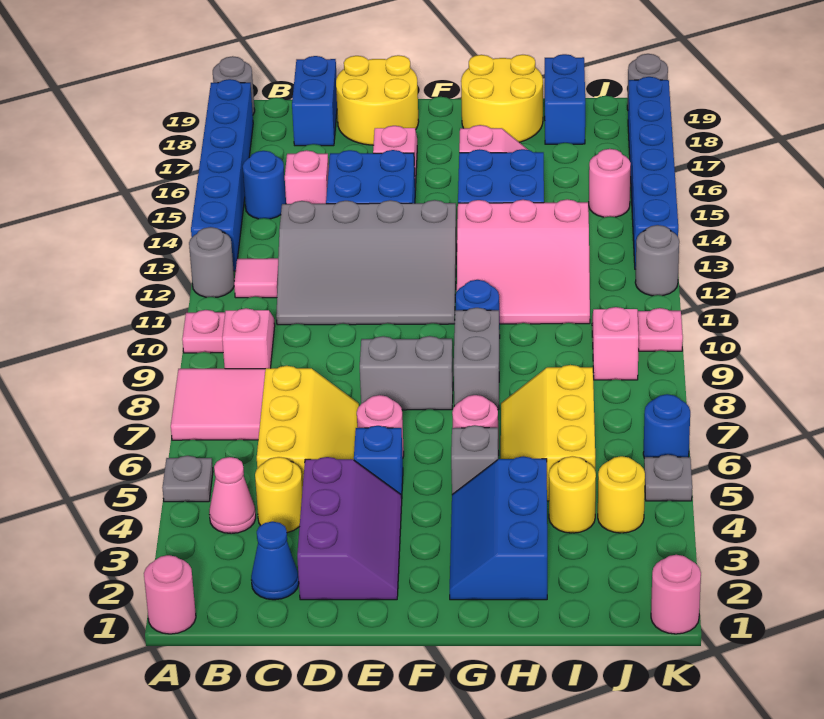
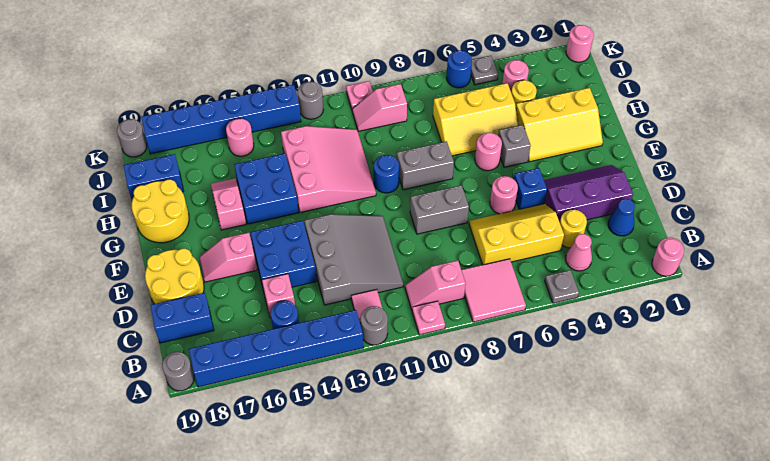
grey 3x4 slope [276,200,457,325] -> grey 3x3 slope [304,214,403,305]
grey 1x2 brick [360,336,453,410] -> grey 1x2 brick turned to [410,185,469,234]
blue 2x3 slope [450,456,547,600] -> yellow 2x3 slope [516,88,603,162]
yellow 1x1 round brick [598,456,645,533] -> pink 1x1 round brick [502,60,529,92]

